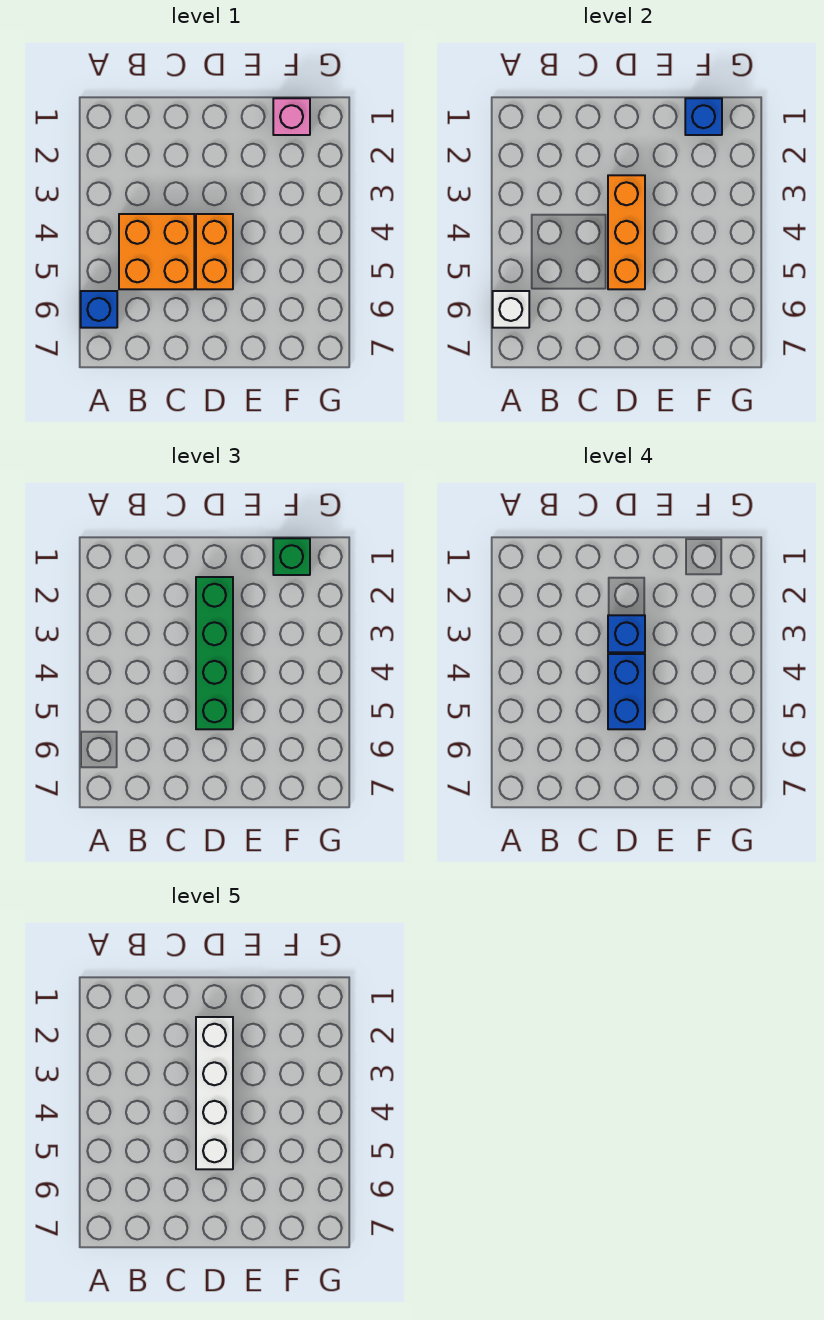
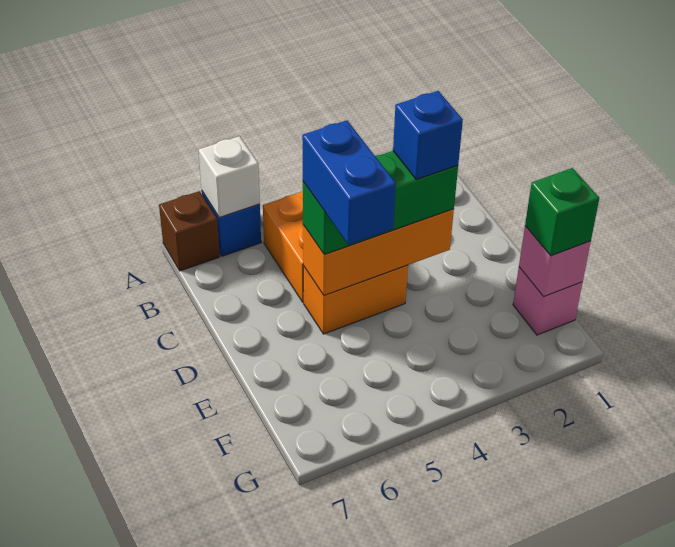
none -> brown 1x1 brick [159,191,220,271]
green 1x4 brick [196,577,233,729] -> green 1x3 brick [303,151,458,255]
white 1x4 brick [196,1017,233,1169] -> none
blue 1x2 brick [608,654,645,729] -> blue 1x2 brick turned to [302,120,396,245]
blue 1x1 brick [685,98,722,135] -> pink 1x1 brick [519,226,591,297]

